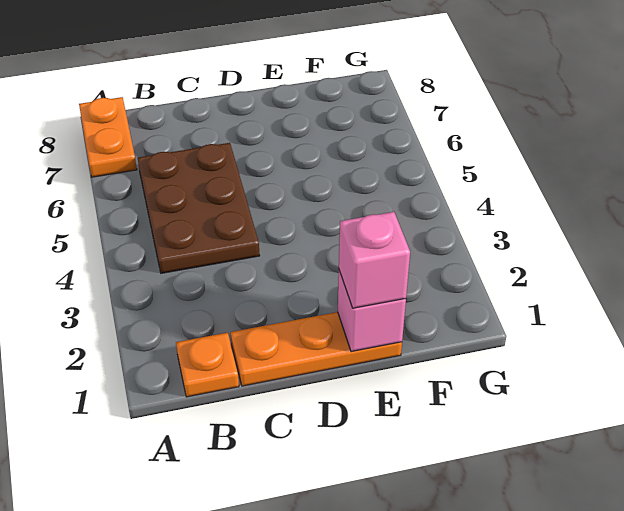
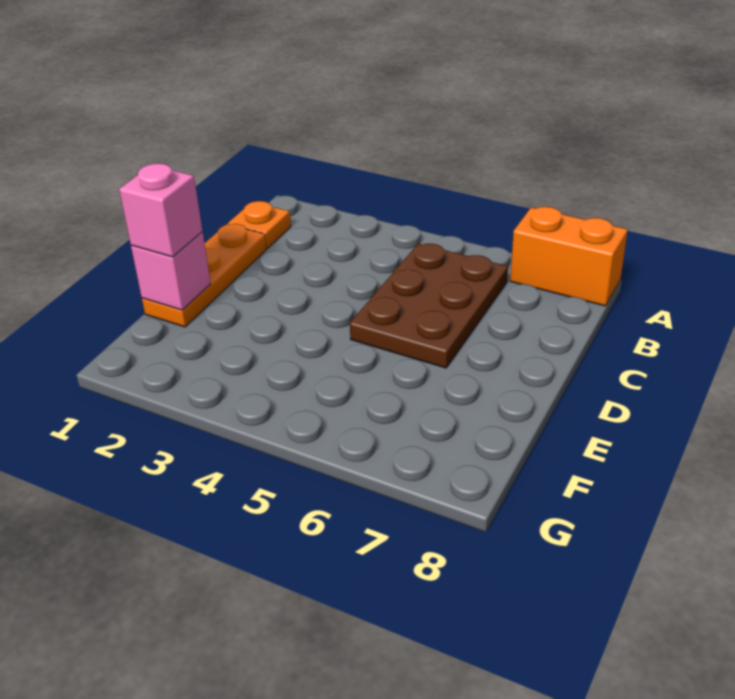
orange 1x2 plate [79,97,137,177] -> orange 1x2 brick [510,207,628,306]
brown 2x3 plate [138,143,260,273] -> brown 2x3 plate turned to [350,244,508,368]

